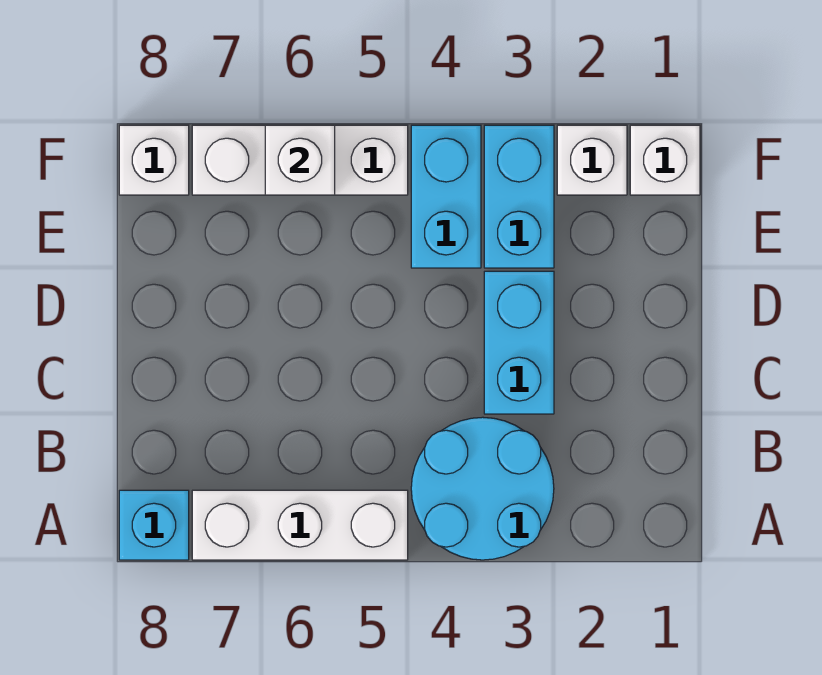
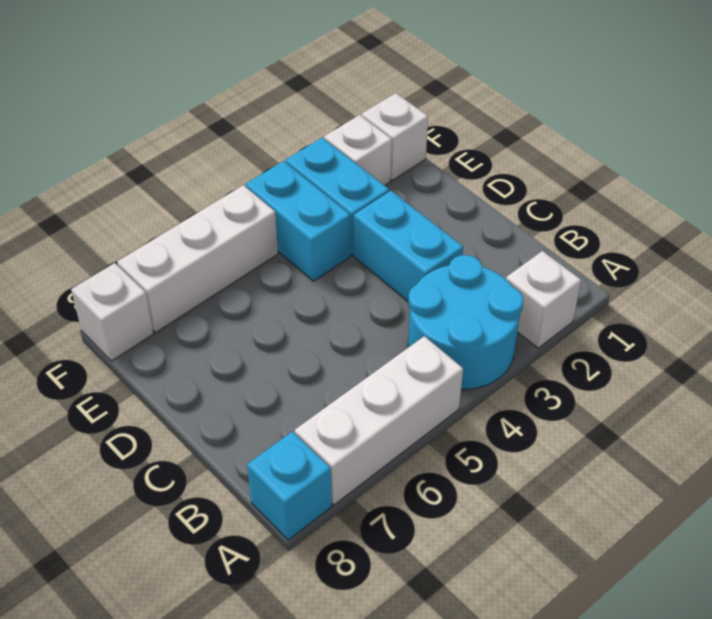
white 1x1 brick [265,125,335,195] -> white 1x1 brick moved to [506,251,581,348]

